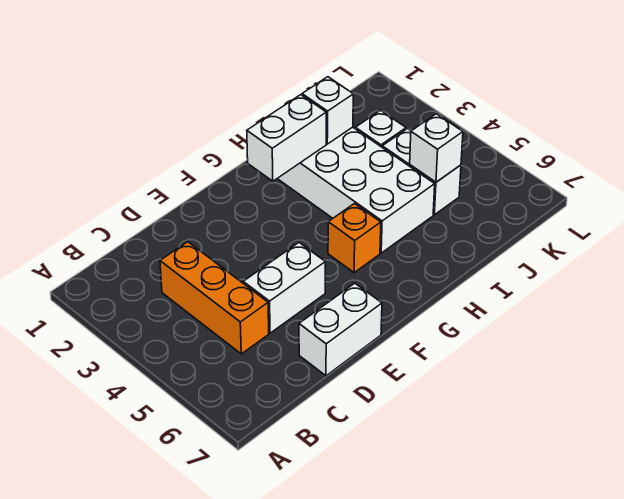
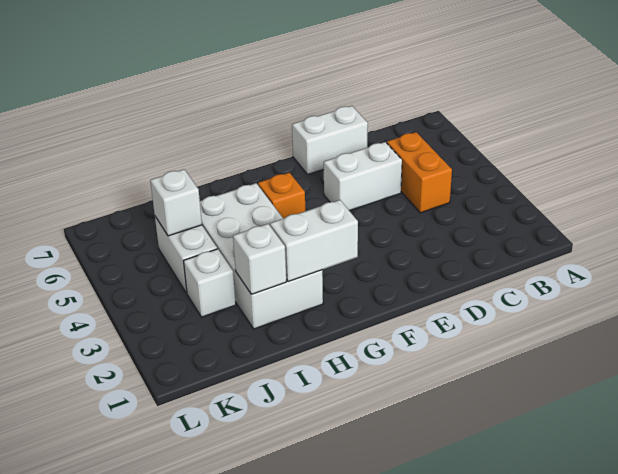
orange 1x3 brick [160,242,269,354] -> orange 1x2 brick [387,132,452,213]

